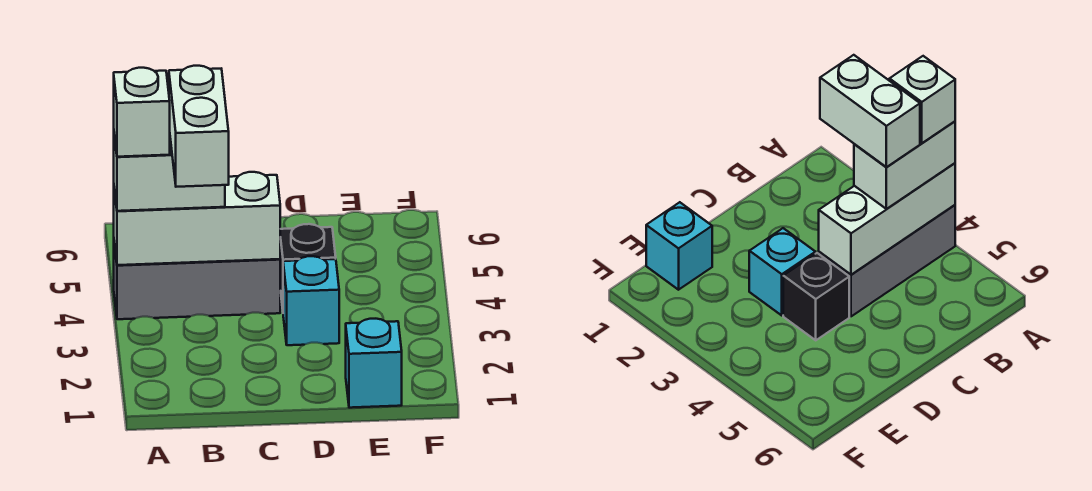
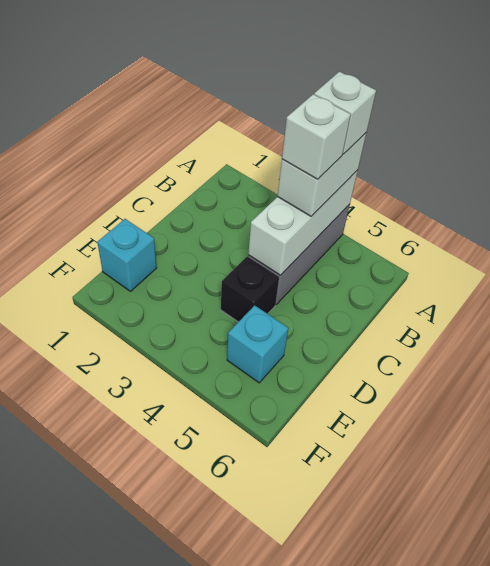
white 1x2 brick [169,66,229,187] -> white 1x1 brick [282,94,351,179]
cyan 1x1 brick [283,256,339,345] -> cyan 1x1 brick moved to [227,305,289,383]

